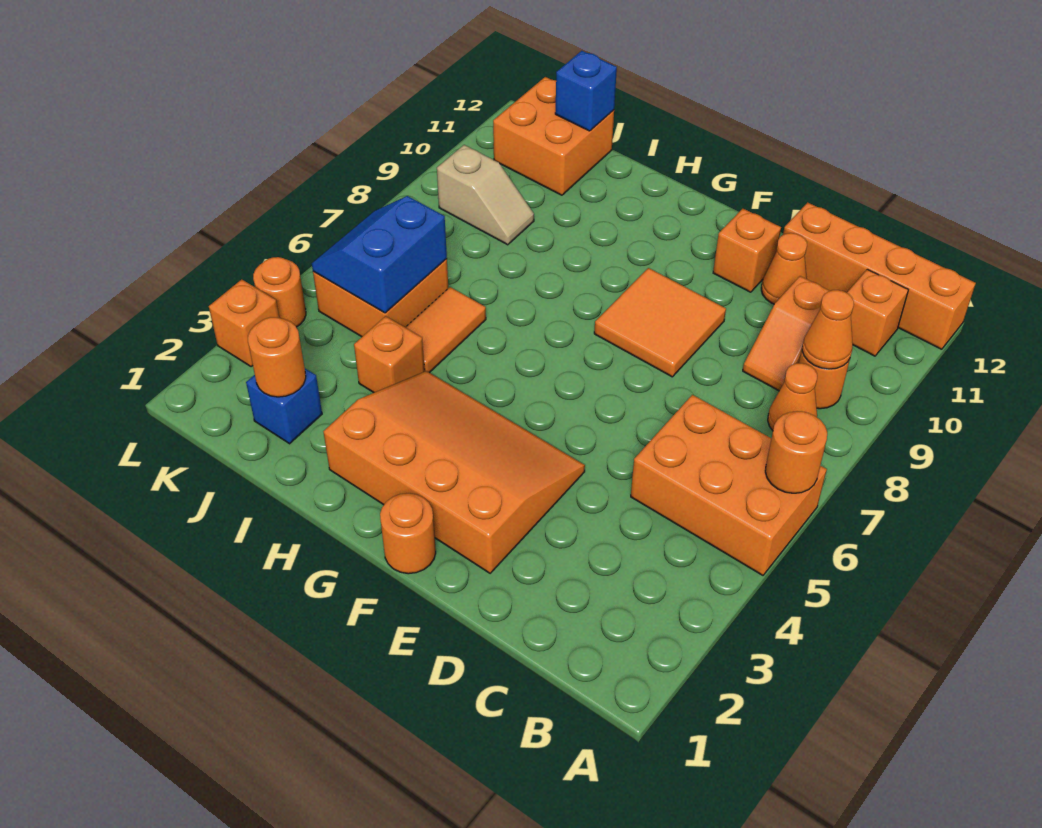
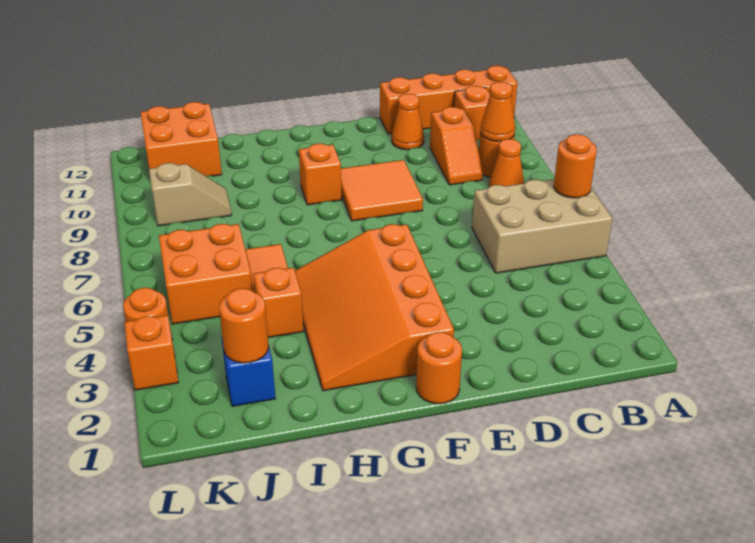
orange 2x3 brick [631,395,827,575] -> tan 2x3 brick [472,179,612,273]
orange 3x4 slope [323,371,585,573] -> orange 3x4 slope turned to [295,224,454,391]
orange 1x1 brick [713,209,781,292] -> orange 1x1 brick moved to [299,144,342,205]
blue 2x2 slope [312,196,447,313] -> none
blue 1x1 brick [555,51,617,131] -> none

